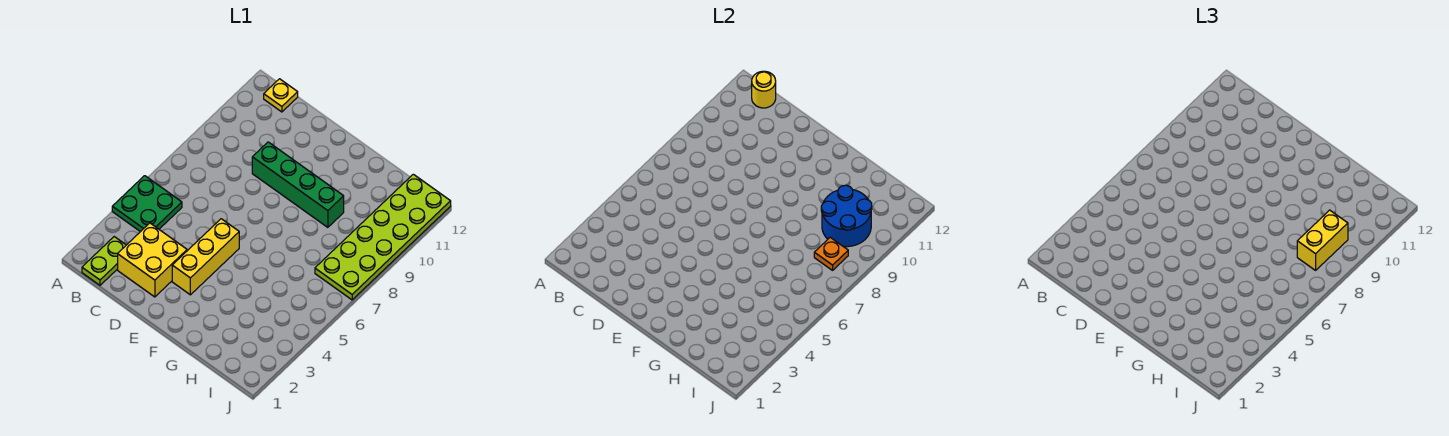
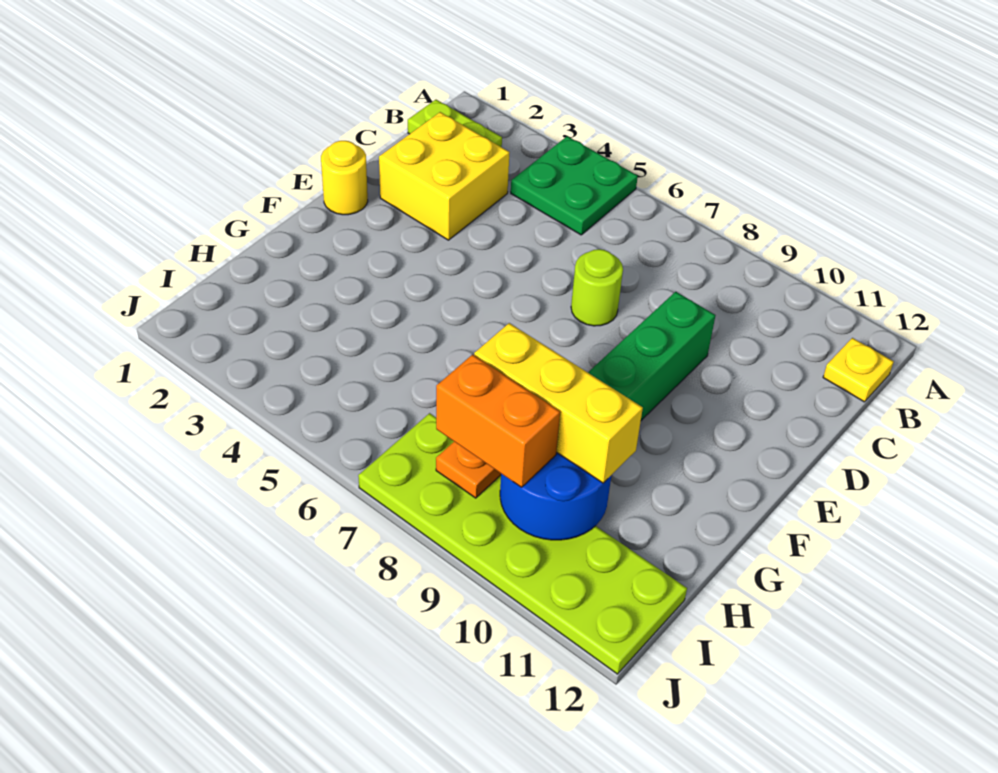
yellow 1x1 round brick [752,71,776,108] -> yellow 1x1 round brick moved to [321,141,368,215]
none -> lime 1x1 round brick [571,249,623,326]
yellow 1x3 brick [172,219,239,295] -> yellow 1x3 brick moved to [474,323,643,483]
yellow 1x2 brick [1297,210,1348,270] -> orange 1x2 brick [436,355,560,487]

